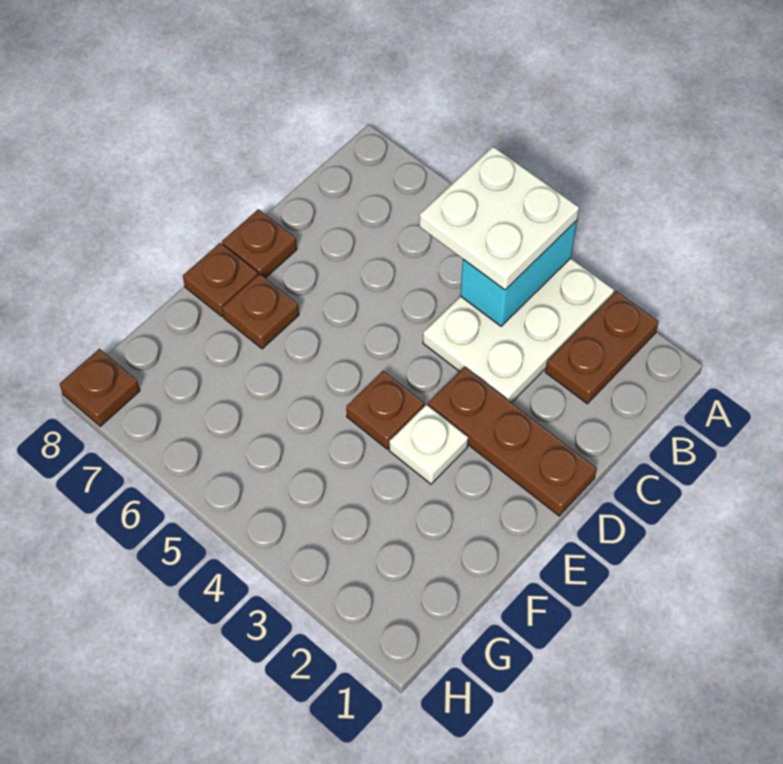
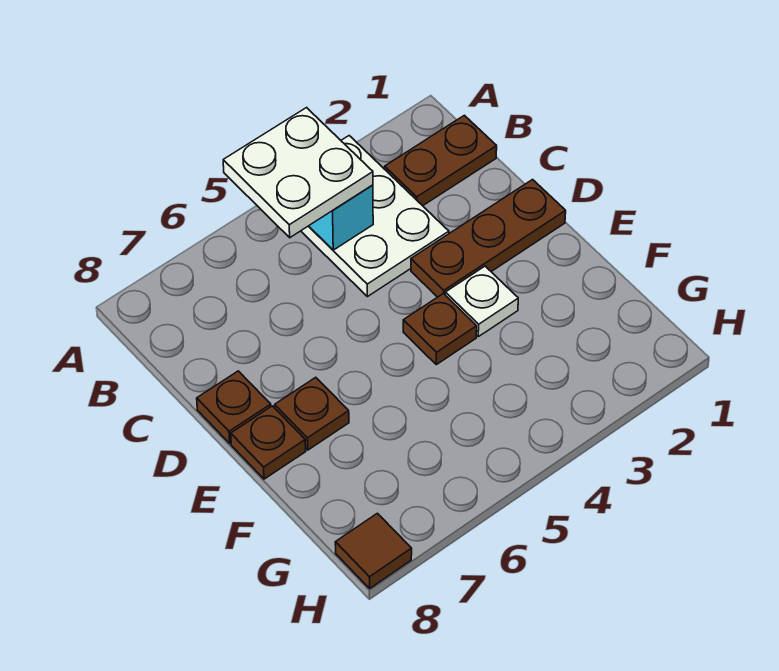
brown 1x2 plate [545,291,659,404] -> brown 1x2 plate turned to [385,115,497,206]
brown 1x1 plate [60,349,140,426] -> brown 1x1 tile [335,513,412,588]

